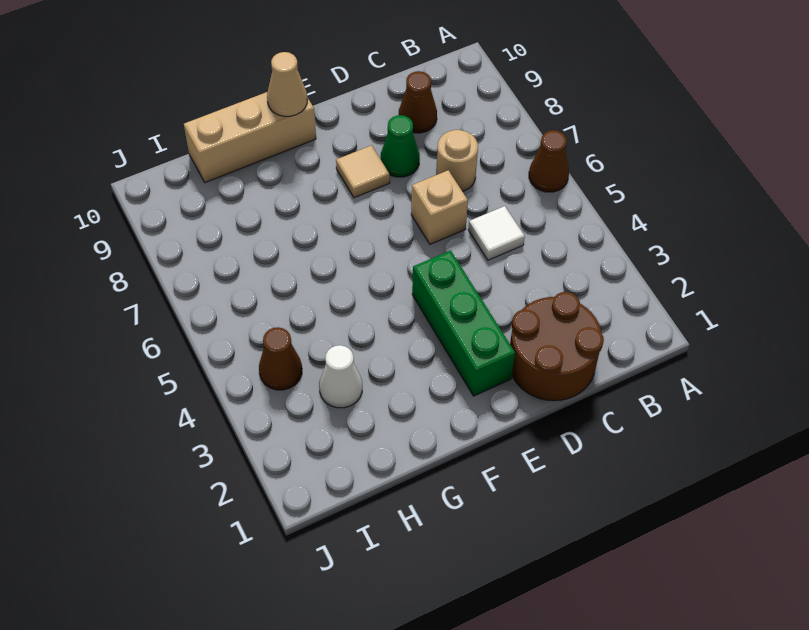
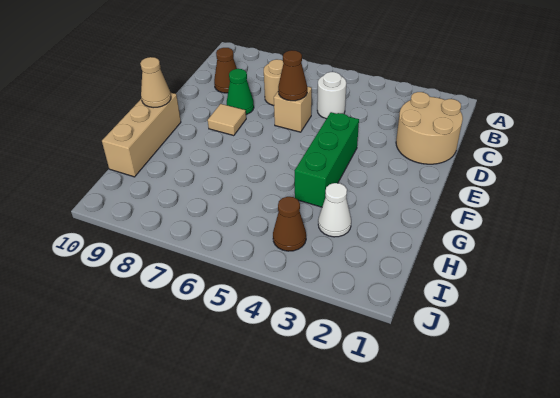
brown 1x1 cone [529,130,569,192] -> brown 1x1 cone moved to [278,50,307,101]
brown 2x2 round brick [510,292,604,401] -> tan 2x2 round brick [396,92,463,164]
white 1x1 tile [468,206,525,260] -> white 1x1 round brick [317,72,346,119]
green 1x3 brick [412,251,515,396] -> green 1x3 brick turned to [295,112,359,207]

